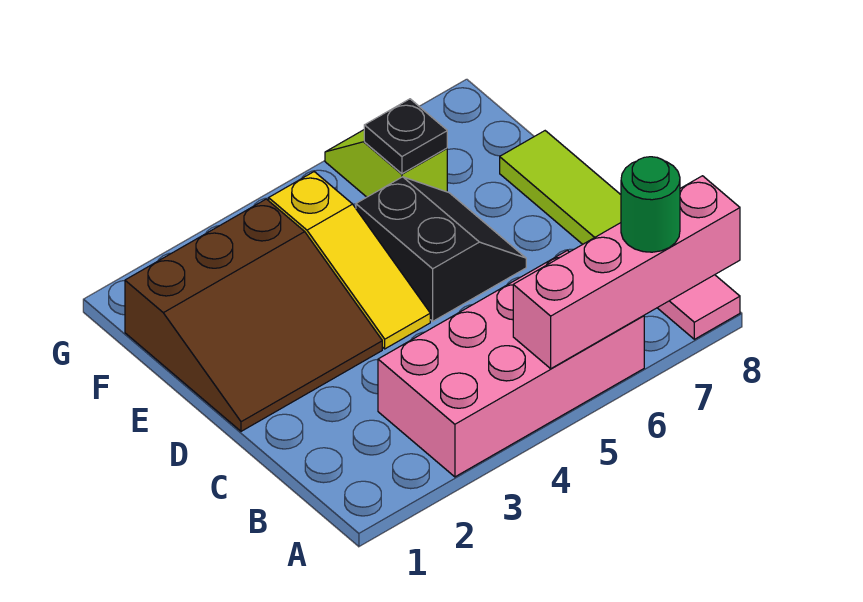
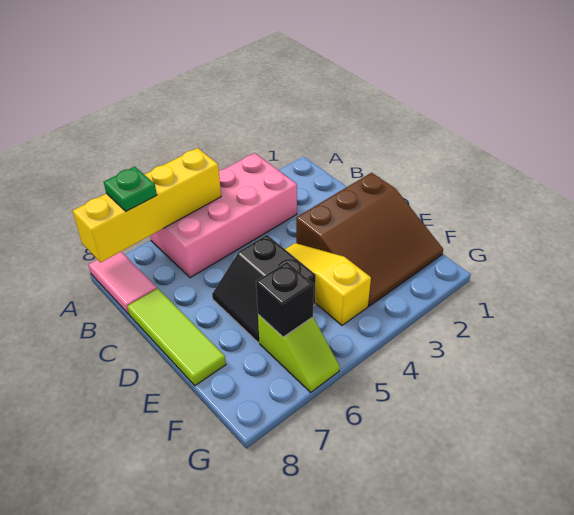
pink 1x4 brick [513,176,740,368] -> yellow 1x4 brick [73,148,221,263]
green 1x1 round brick [621,157,680,252] -> green 1x1 plate [104,167,157,211]
brown 3x3 slope [125,199,382,431] -> brown 3x3 slope turned to [296,173,443,306]
black 1x1 plate [364,99,447,174] -> black 1x1 brick [256,262,314,337]

